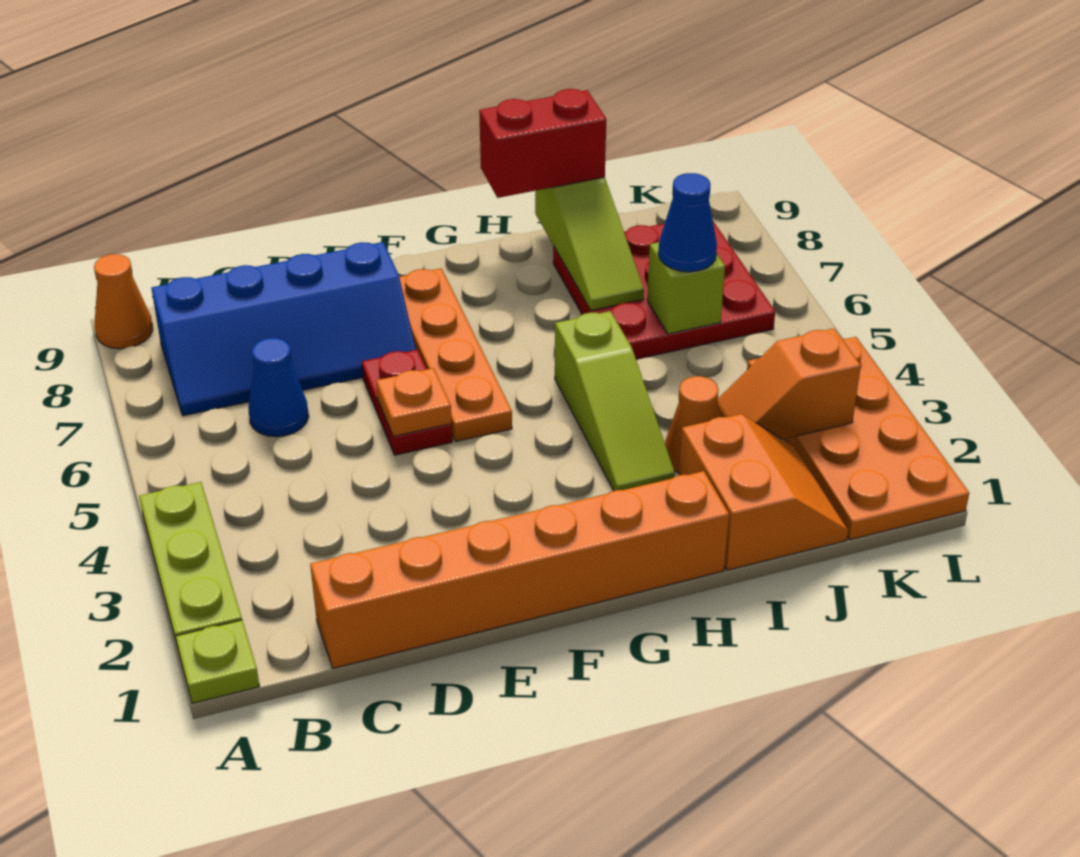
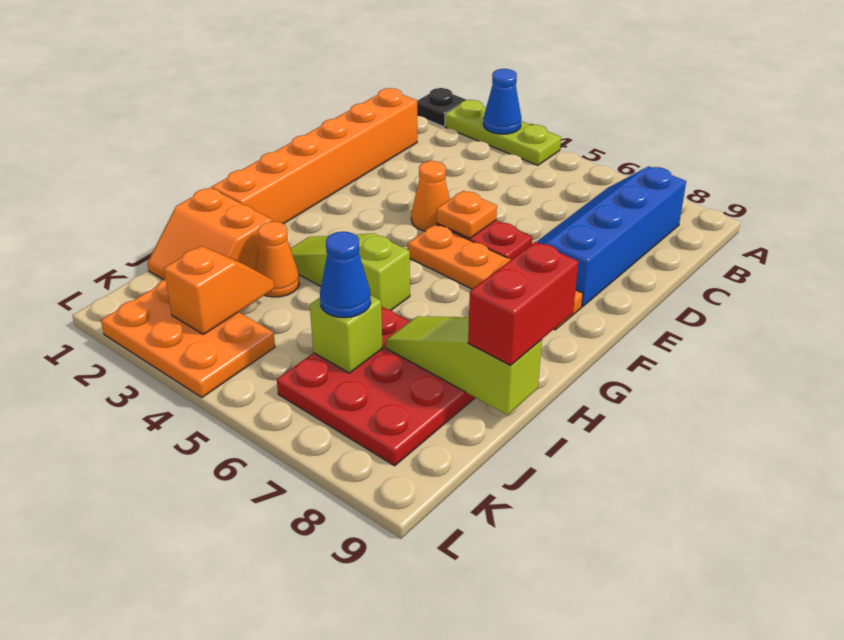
lime 1x1 plate [176,620,259,703] -> black 1x1 plate [417,88,466,126]
orange 1x1 cone [94,254,153,349] -> orange 1x1 cone moved to [411,161,450,231]
blue 1x1 cone [248,338,309,437] -> blue 1x1 cone moved to [483,69,521,134]
orange 2x4 plate [747,337,969,540] -> orange 2x3 plate [101,279,275,398]

